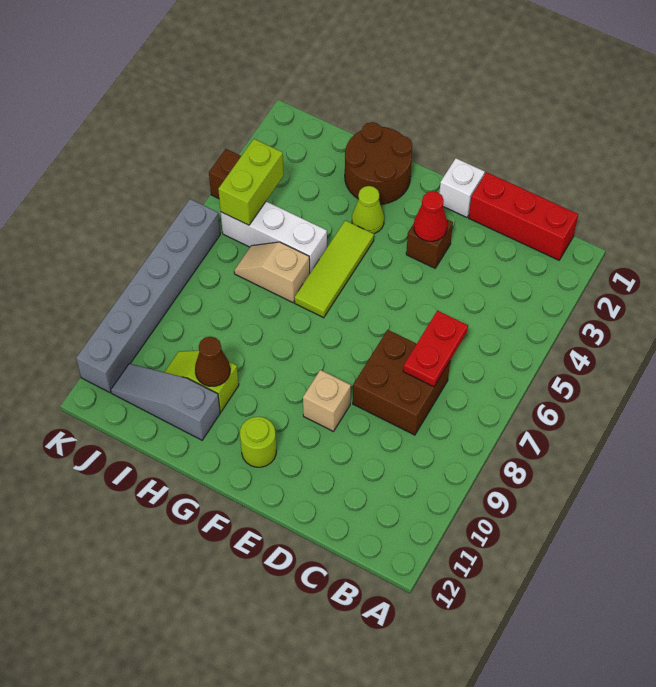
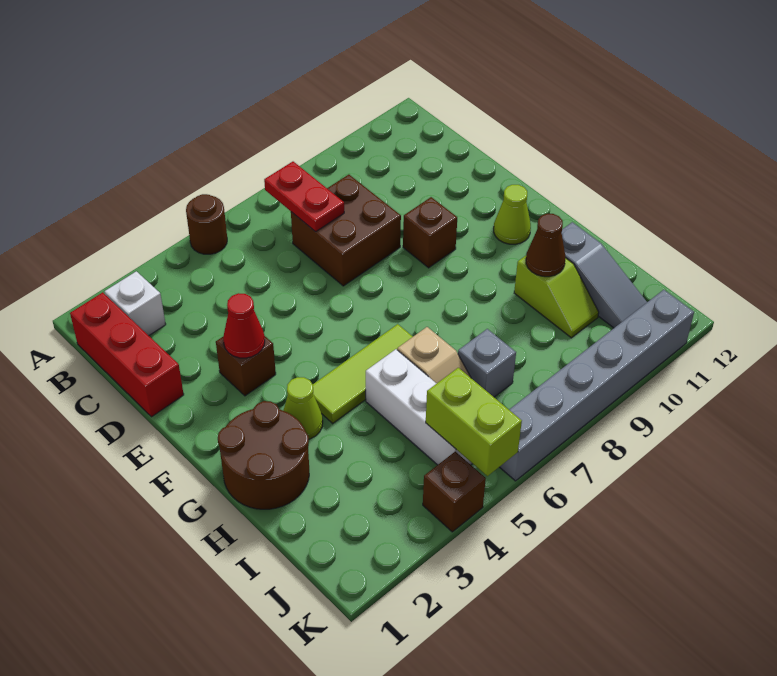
none -> brown 1x1 round brick [186,194,227,254]
red 1x2 plate [403,311,468,387] -> red 1x2 plate turned to [264,162,344,232]
white 1x1 brick [439,158,485,217] -> white 1x1 brick moved to [105,271,166,336]
tan 1x1 brick [303,370,351,432] -> brown 1x1 brick [403,197,457,268]
lime 1x1 round brick [240,417,276,467] -> lime 1x1 cone [494,185,531,244]
none -> grey 1x1 brick [458,329,516,397]
lime 1x2 brick [218,139,284,225] -> lime 1x2 brick turned to [426,368,522,476]

